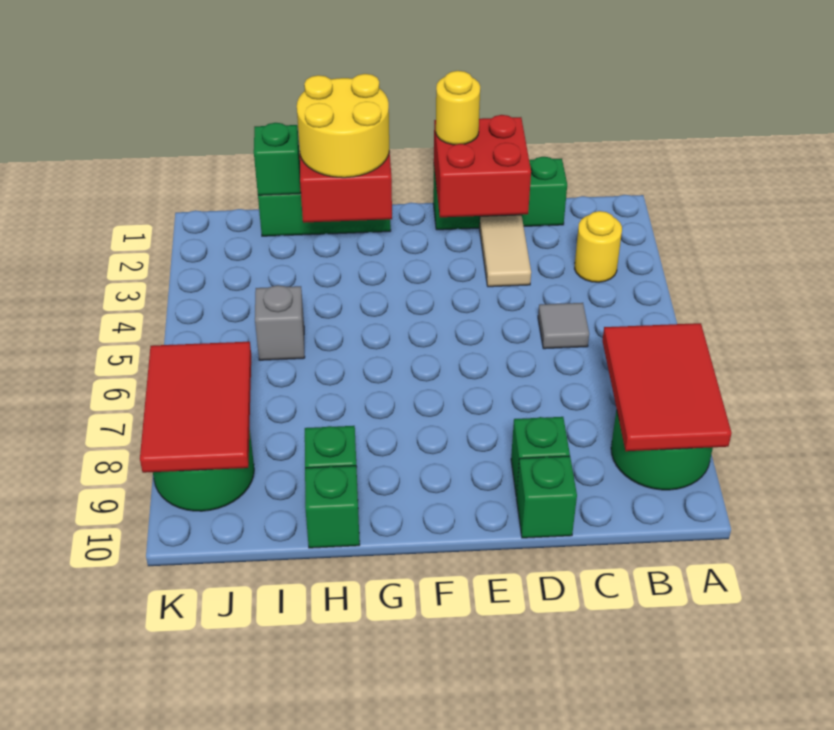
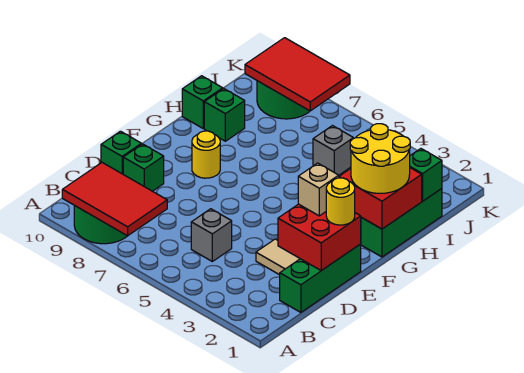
yellow 1x1 round brick [575,211,622,282] -> yellow 1x1 round brick moved to [192,131,220,178]
grey 1x1 tile [538,303,589,349] -> grey 1x1 brick [191,209,232,261]
none -> tan 1x1 brick [298,163,339,216]

